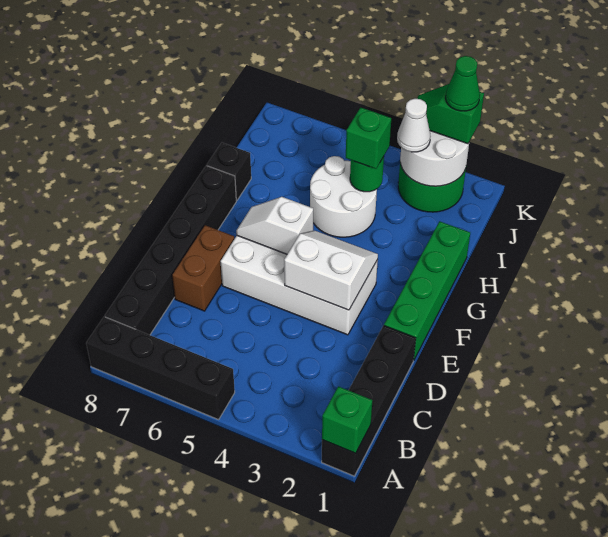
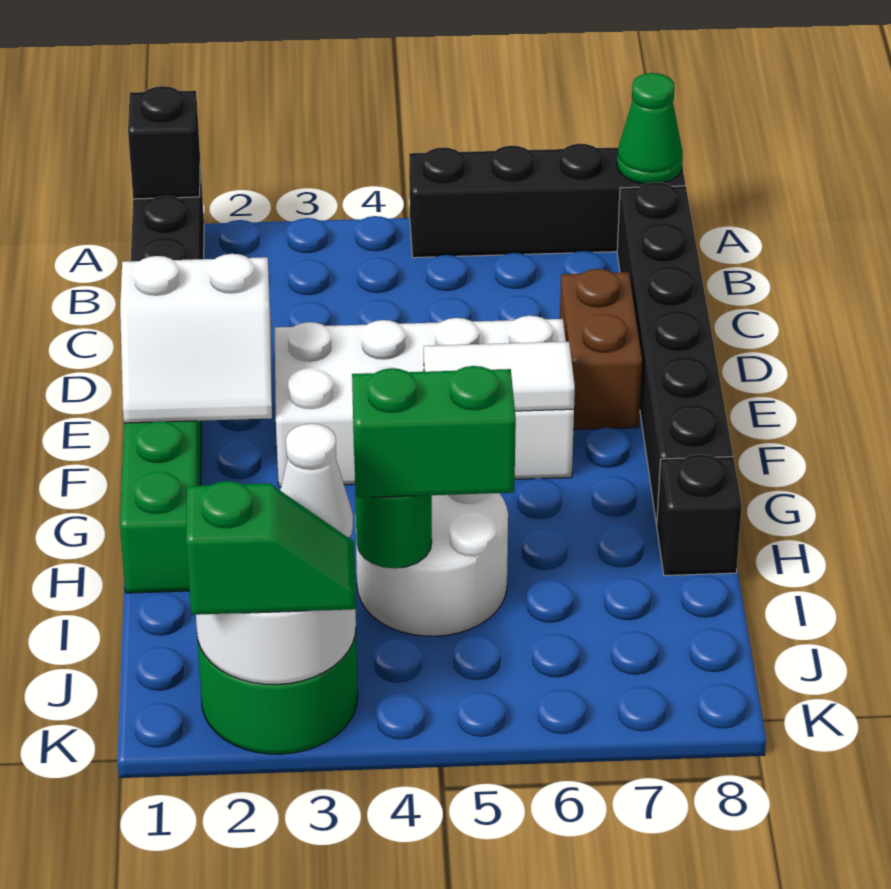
green 1x1 brick [322,386,372,453] -> black 1x1 brick [128,86,200,199]
white 2x2 slope [284,231,378,310] -> white 2x2 slope moved to [120,254,272,423]
white 1x2 slope [236,197,313,254] -> white 1x2 tile [424,342,575,411]
green 1x1 brick [346,107,391,169] -> green 1x2 brick [352,366,516,498]
green 1x1 cone [446,56,480,111] -> green 1x1 cone moved to [617,73,683,184]

